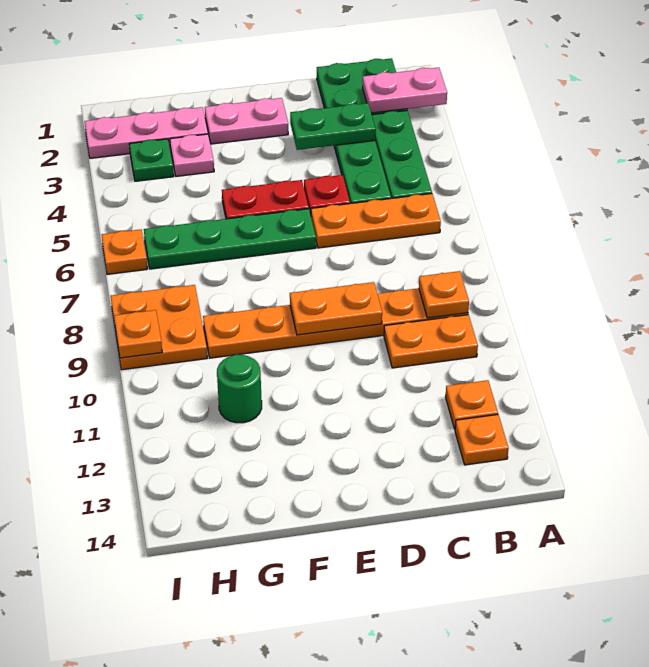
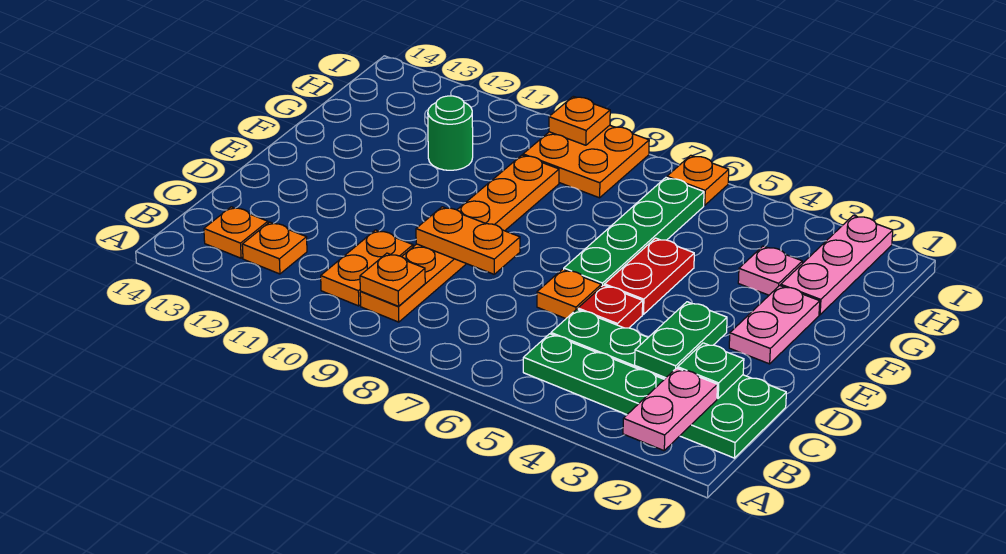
orange 1x3 plate [311,194,441,248] -> orange 1x1 plate [537,269,601,319]
orange 1x2 plate [290,282,382,335] -> orange 1x2 plate turned to [416,207,520,274]
green 1x1 plate [129,139,174,181] -> green 1x1 plate moved to [678,343,744,398]

